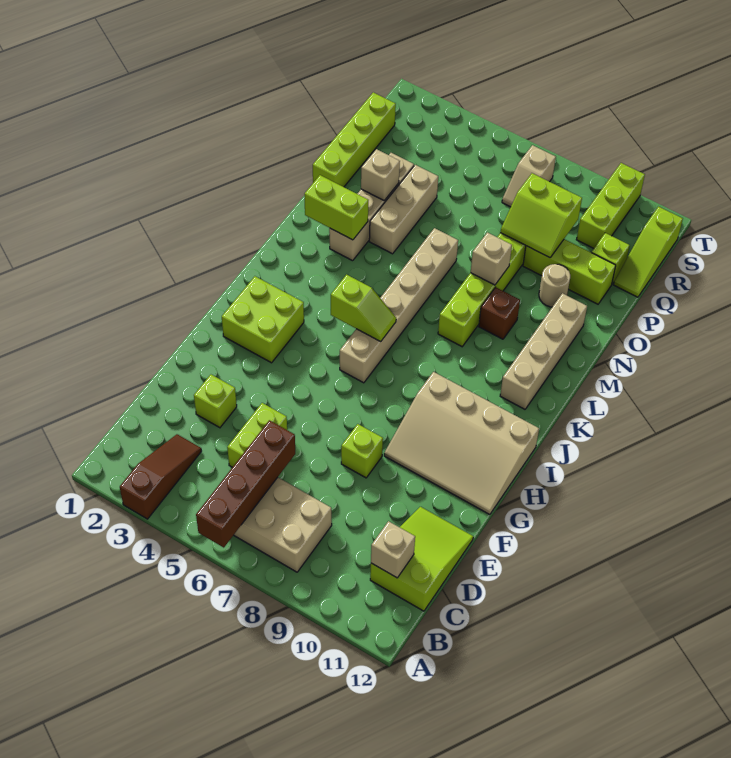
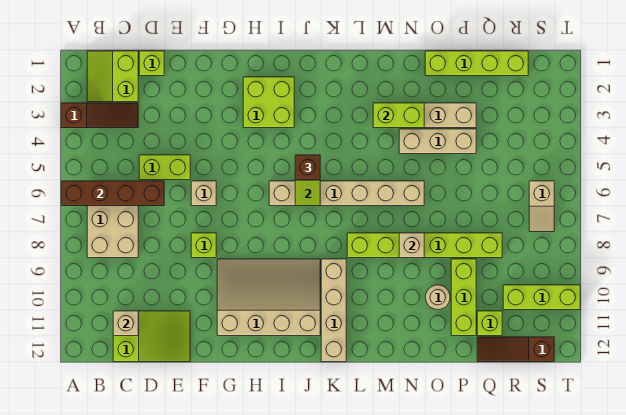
lime 1x1 brick [194,375,237,428] -> lime 1x1 brick moved to [139,51,164,76]
tan 3x4 slope [384,372,539,515] -> tan 3x4 slope turned to [217,259,320,336]
tan 1x4 brick [500,293,587,409] -> tan 1x4 brick turned to [321,259,346,362]
lime 1x2 brick [305,175,368,240] -> lime 1x2 brick turned to [373,103,424,128]
brown 1x1 brick [479,287,520,339] -> brown 1x1 brick moved to [295,155,320,180]
tan 1x1 brick [361,149,400,201] -> tan 1x1 brick moved to [191,181,216,206]
lime 2x2 slope [500,173,582,258] -> lime 2x2 slope moved to [87,51,138,102]
lime 1x3 slope [613,207,683,297] -> brown 1x3 slope [477,337,554,362]
tan 1x2 slope [502,145,556,207] -> tan 1x2 slope turned to [529,181,554,232]

